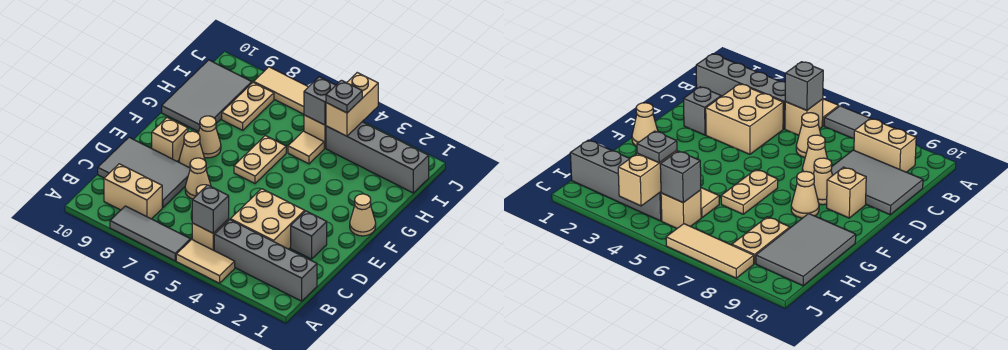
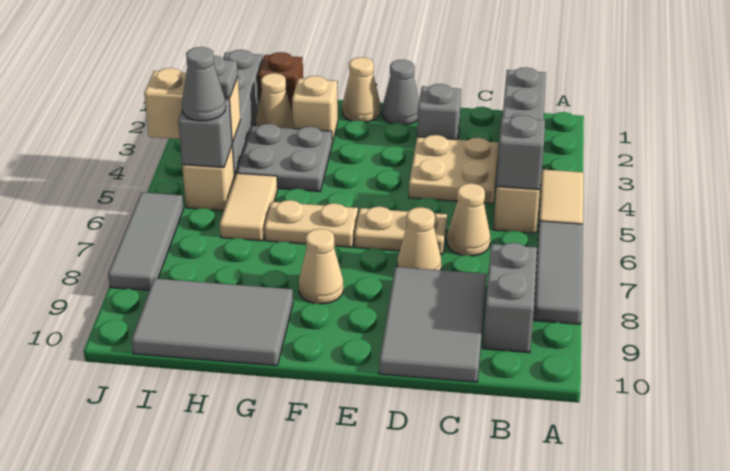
tan 1x2 brick [104,164,162,219] -> grey 1x2 brick [483,243,537,353]
tan 2x2 brick [230,189,305,249] -> tan 2x2 plate [409,135,499,204]
none -> grey 1x1 cone [382,60,419,125]
tan 1x1 cone [179,131,205,168] -> tan 1x1 cone moved to [256,73,293,129]
tan 1x1 brick [152,118,188,161] -> tan 1x1 brick moved to [292,76,338,143]
none -> grey 2x2 plate [237,124,332,192]
none -> brown 1x1 brick [258,52,303,113]
tan 1x1 tile [288,131,324,164] -> tan 1x2 tile [220,173,278,241]
tan 1x2 plate [222,82,274,130] -> tan 1x2 plate moved to [355,207,447,254]
none -> grey 1x1 cone [182,47,226,121]
tan 1x3 tile [254,67,308,114] -> grey 1x3 tile [108,192,183,291]

